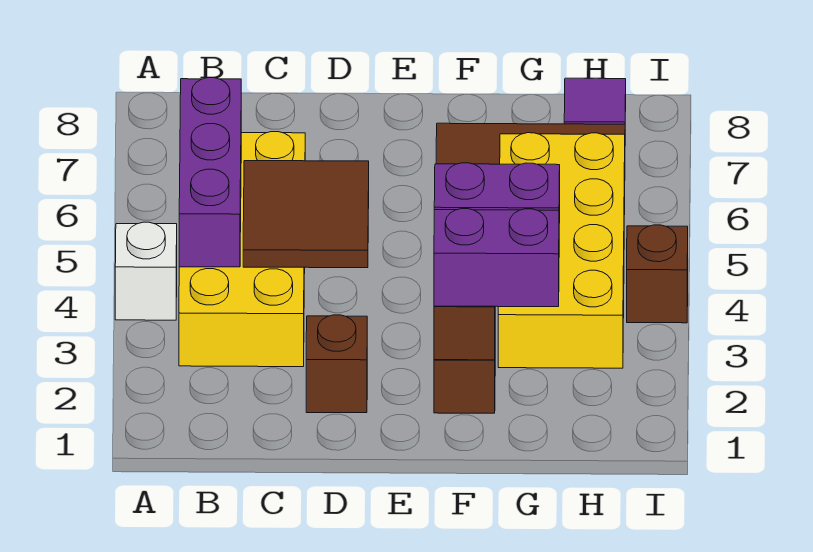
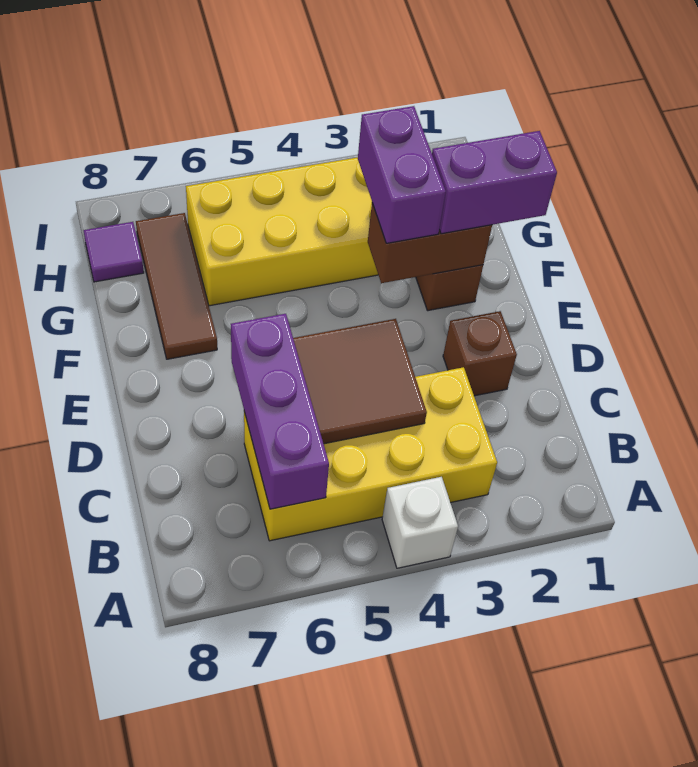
purple 1x3 brick [179,78,241,267] -> purple 1x3 brick turned to [231,314,329,509]
purple 1x2 brick [434,209,559,307] -> purple 1x2 brick turned to [432,131,557,234]
brown 1x1 brick [627,225,688,323] -> none

